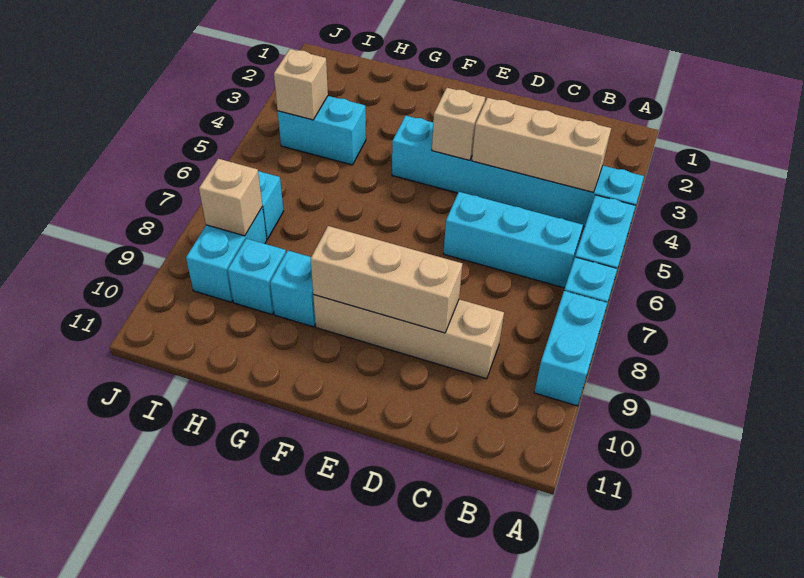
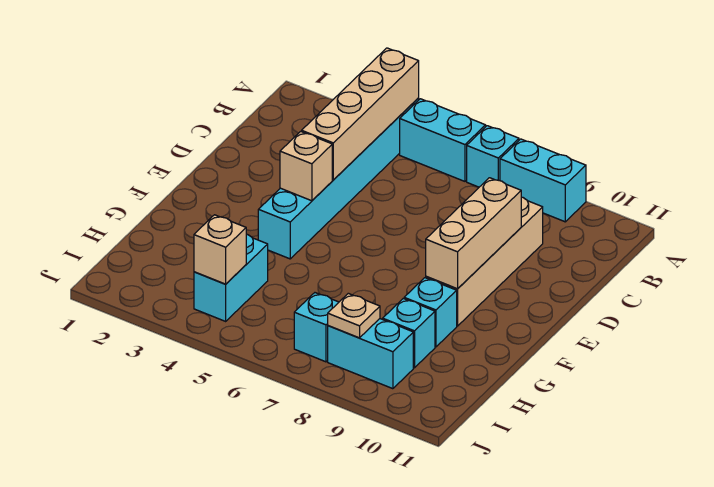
tan 1x3 brick [472,98,611,192] -> tan 1x4 brick [302,48,419,180]
cyan 1x3 brick [443,192,583,288] -> none
tan 1x1 brick [199,159,262,236] -> tan 1x1 plate [328,293,380,338]

